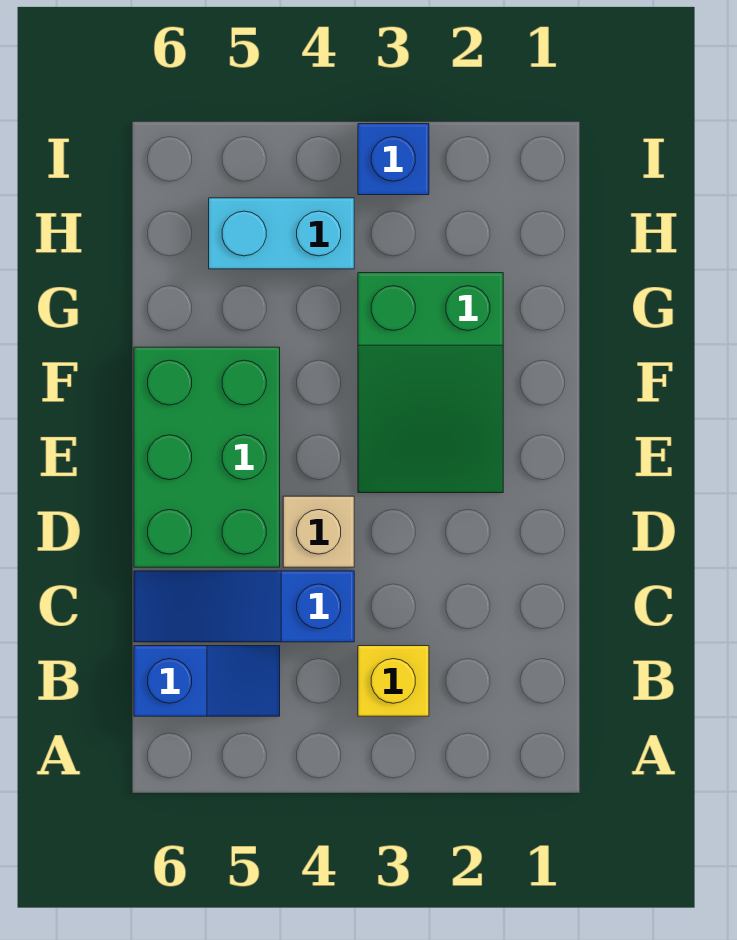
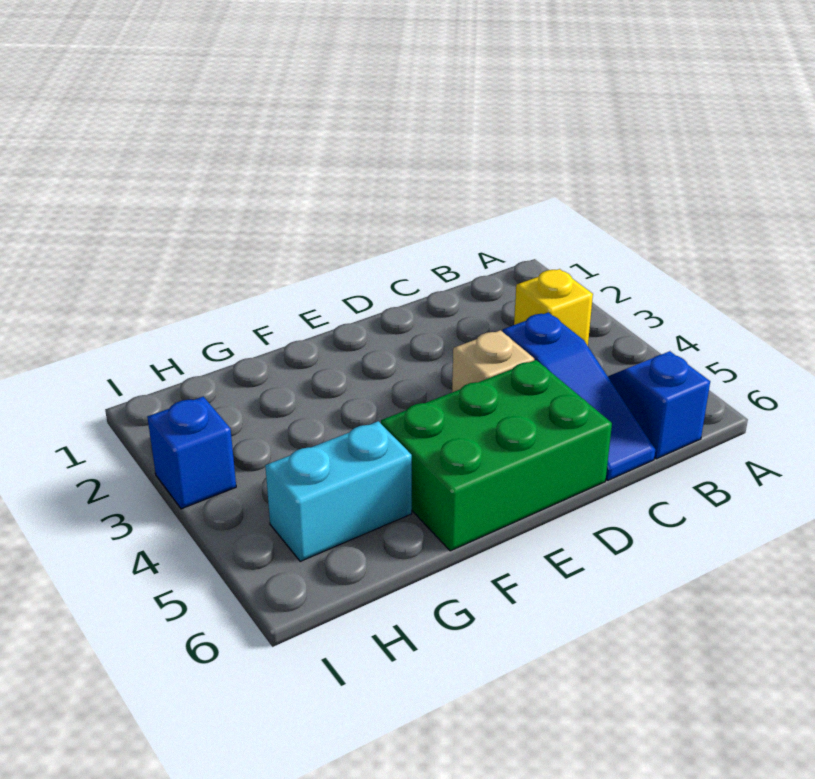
green 2x3 slope [358,273,503,493] -> none
cyan 1x2 brick [209,198,354,269] -> cyan 1x2 brick turned to [265,421,412,561]

